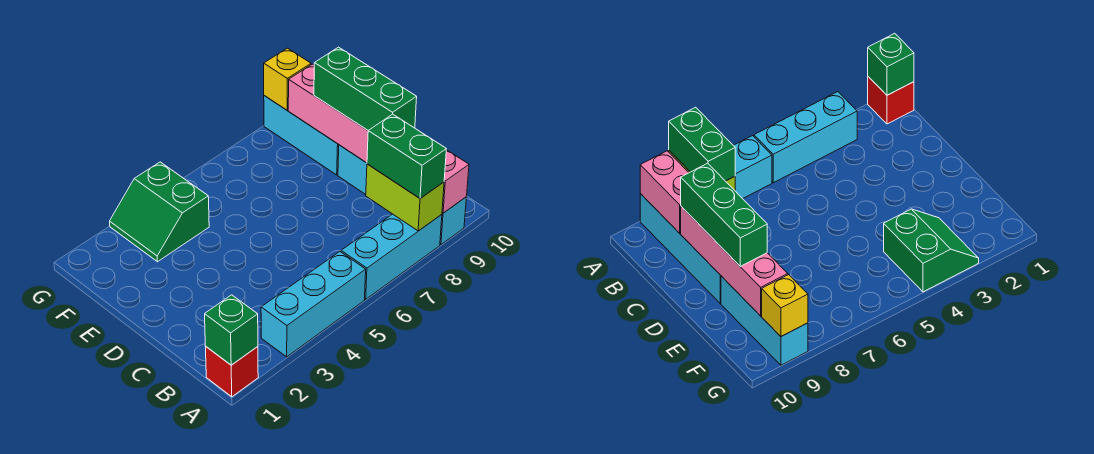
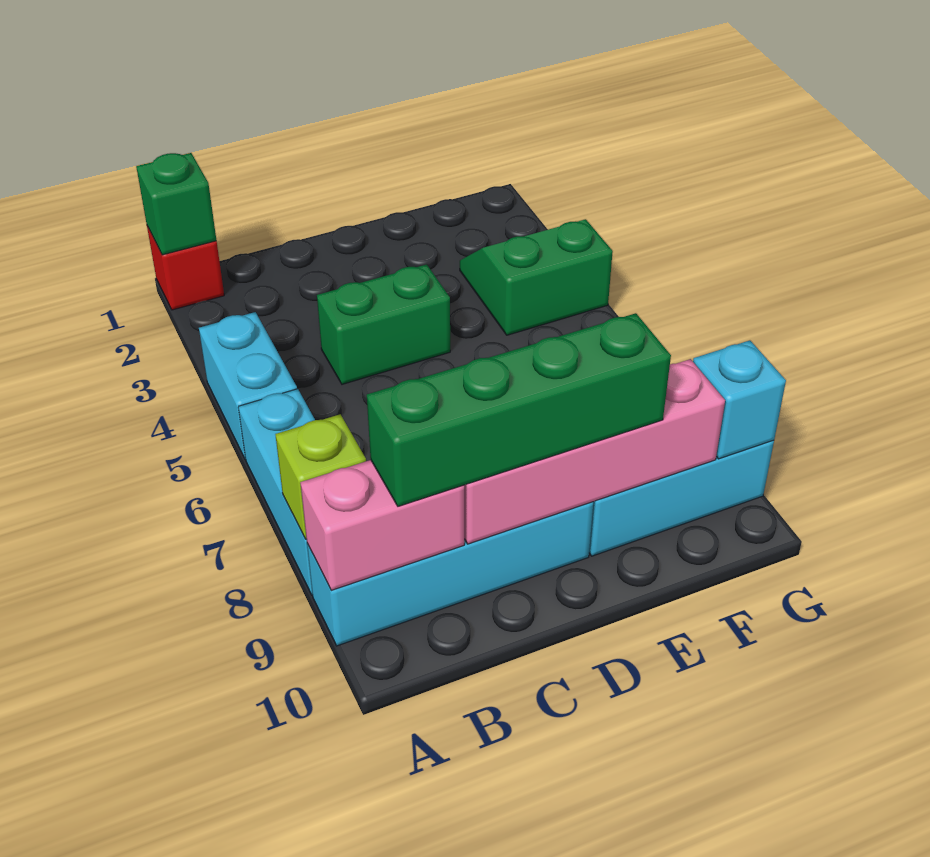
cyan 1x3 brick [261,252,366,357] -> cyan 1x2 brick [199,312,297,460]
lime 1x2 brick [366,164,444,231] -> lime 1x1 brick [275,414,366,539]
green 1x2 brick [367,114,446,198] -> green 1x2 brick moved to [317,264,450,384]
green 1x3 brick [314,47,417,131] -> green 1x4 brick [367,313,671,506]
yellow 1x1 brick [264,48,311,110] -> cyan 1x1 brick [693,340,786,459]

